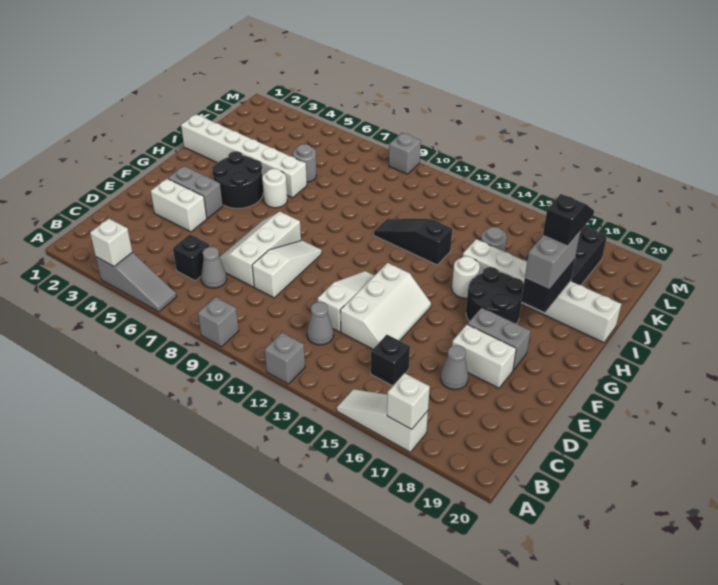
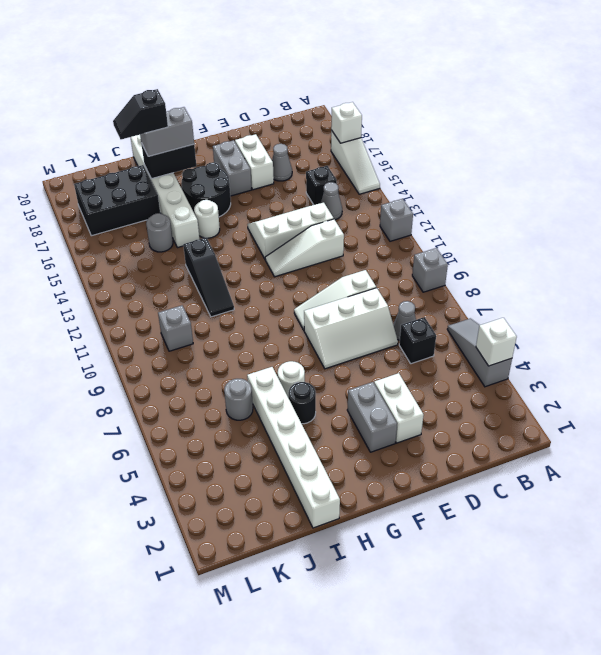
grey 1x1 cone [307,302,334,345] -> grey 1x1 cone moved to [321,182,342,220]
black 2x2 round brick [212,151,263,208] -> black 1x1 round brick [288,382,316,424]
grey 1x1 brick [389,133,421,174] -> grey 1x1 brick moved to [158,305,193,351]

